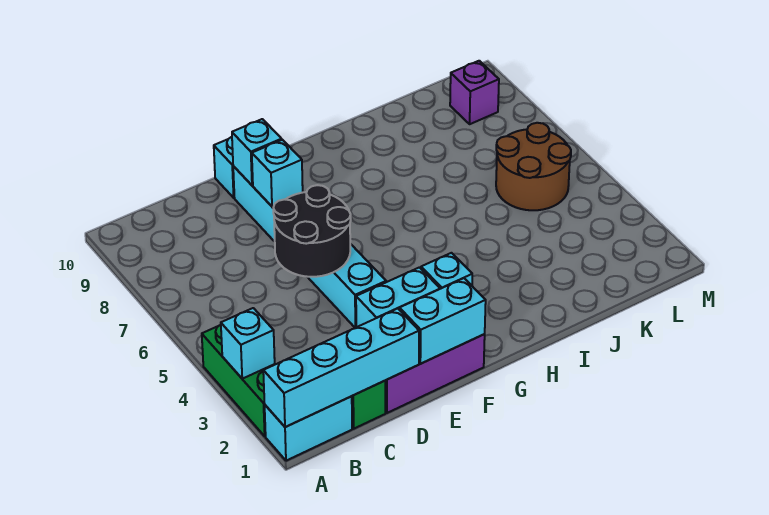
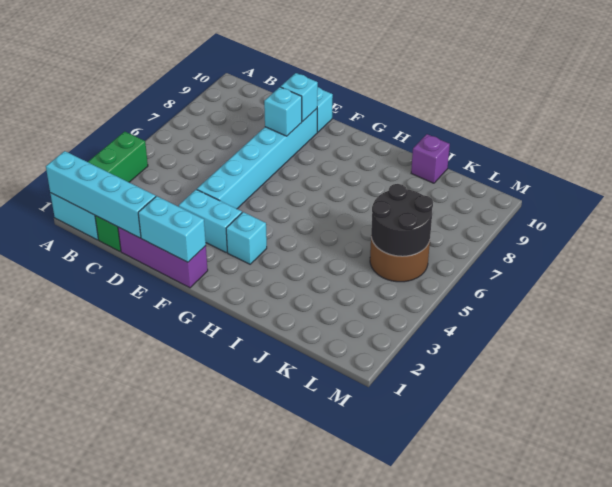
cyan 1x1 brick [221,308,275,379] -> none
black 2x2 round brick [273,185,351,277] -> black 2x2 round brick moved to [371,184,433,256]
purple 1x1 brick [450,61,499,124] -> purple 1x1 brick moved to [411,134,450,183]

